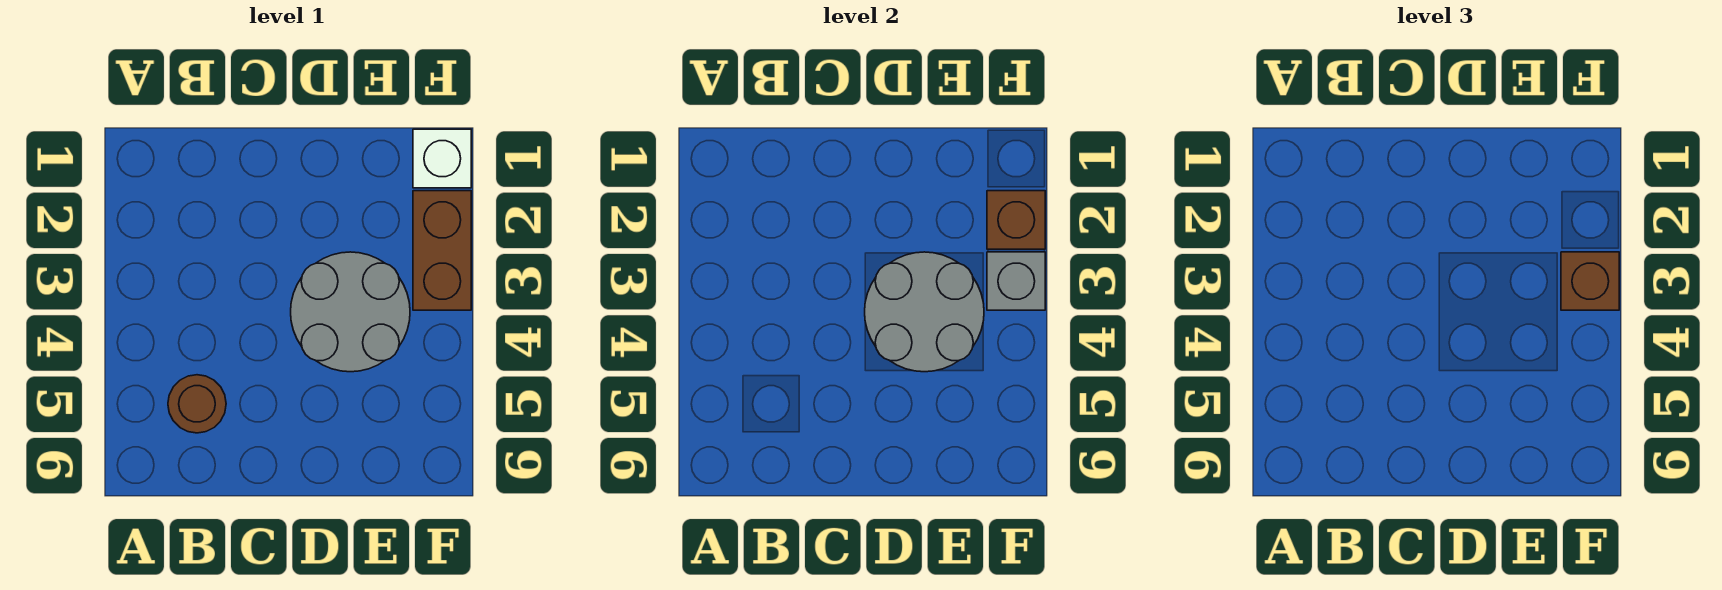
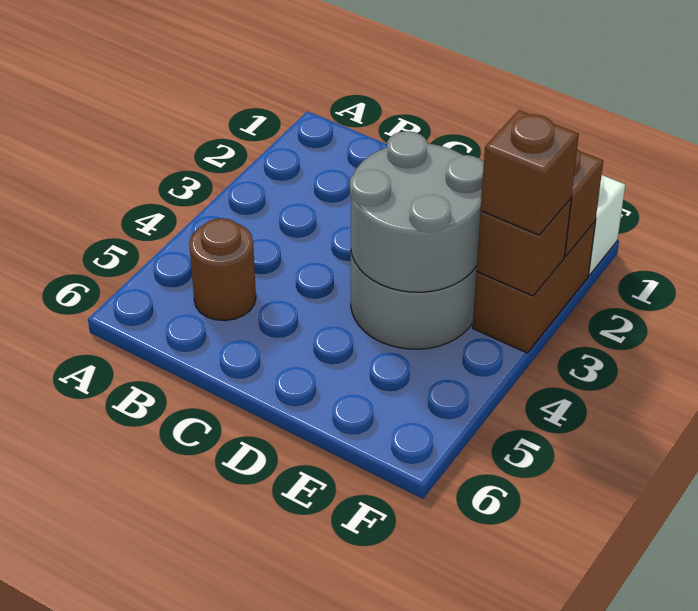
grey 1x1 brick [987,252,1045,310] -> brown 1x1 brick [476,199,571,296]

